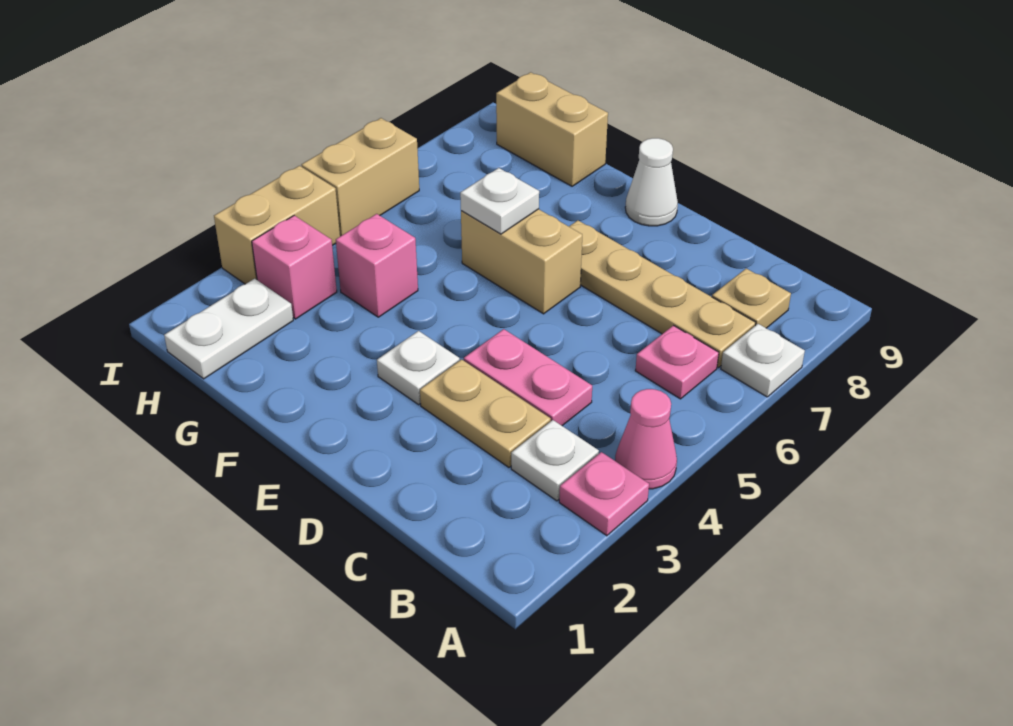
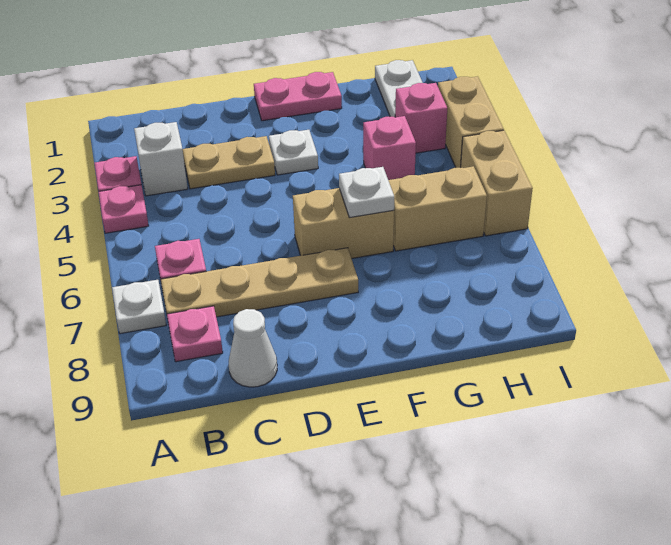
pink 1x1 cone [615,389,677,489] -> pink 1x1 plate [99,185,149,233]
white 1x1 plate [511,420,599,501] -> white 1x1 brick [134,122,188,196]
tan 1x1 plate [712,269,791,328] -> pink 1x1 plate [167,306,223,362]
pink 1x2 plate [464,329,592,426] -> pink 1x2 plate moved to [254,72,342,121]
white 1x1 cone [625,138,678,226] -> white 1x1 cone moved to [229,309,277,387]
tan 1x2 brick [496,72,608,186] -> tan 1x2 brick moved to [388,166,487,251]

